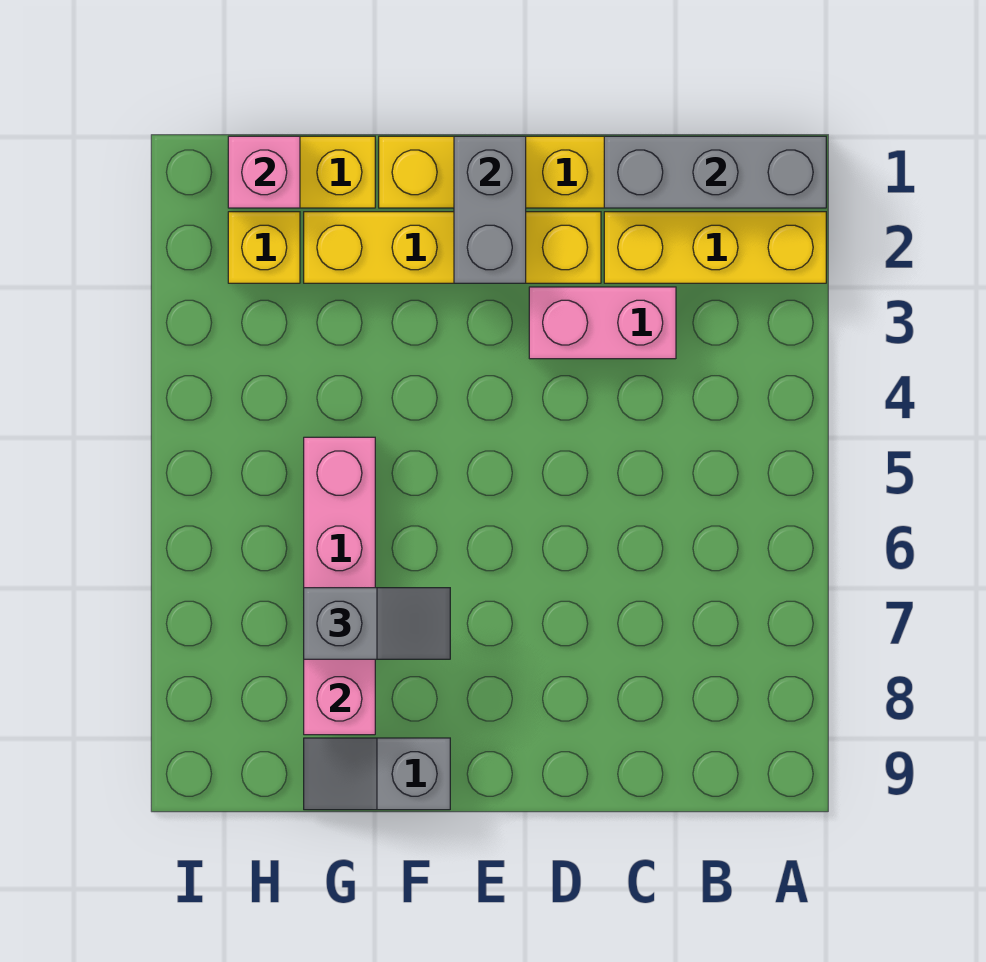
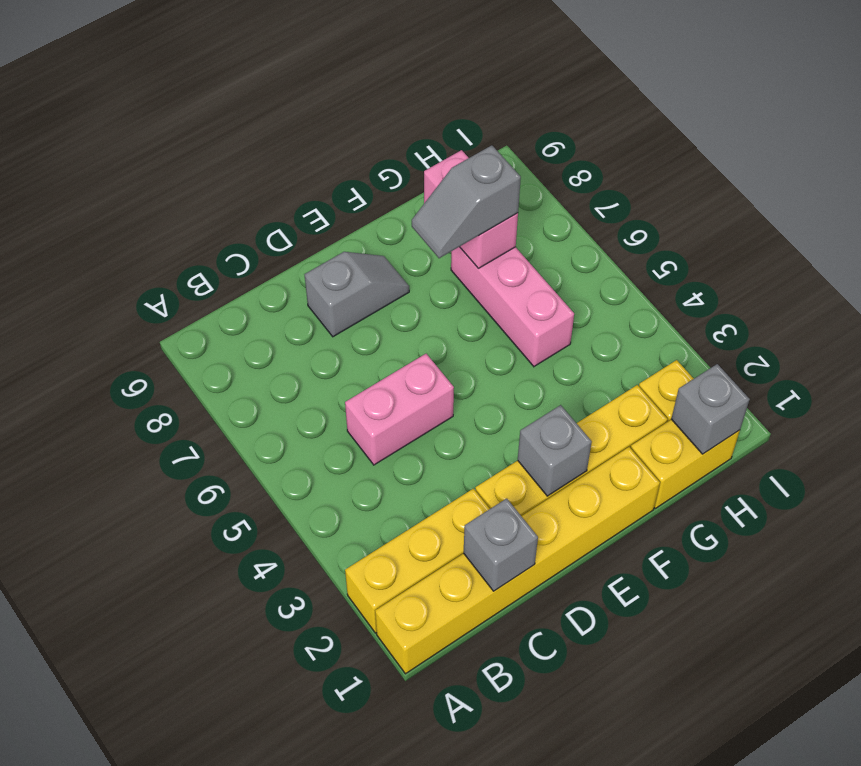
grey 1x3 brick [604,136,826,208] -> grey 1x1 brick [464,499,538,591]
pink 1x2 brick [529,287,676,359] -> pink 1x2 brick moved to [345,354,454,465]
grey 1x2 brick [454,136,526,283] -> grey 1x1 brick [518,405,592,496]
grey 1x2 slope [304,738,450,810] -> grey 1x2 slope moved to [304,252,409,337]
pink 1x1 brick [228,136,300,208] -> grey 1x1 brick [672,364,750,454]

